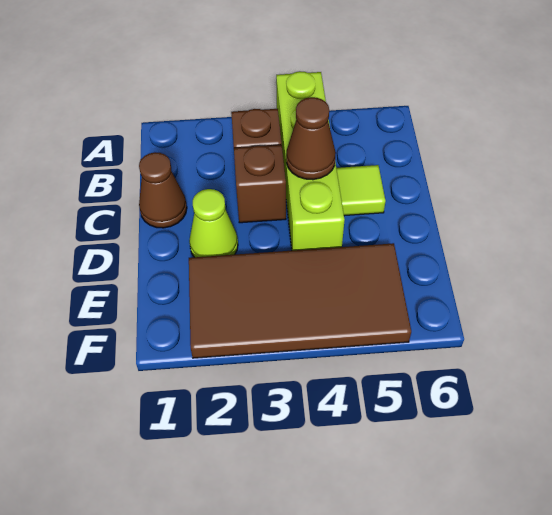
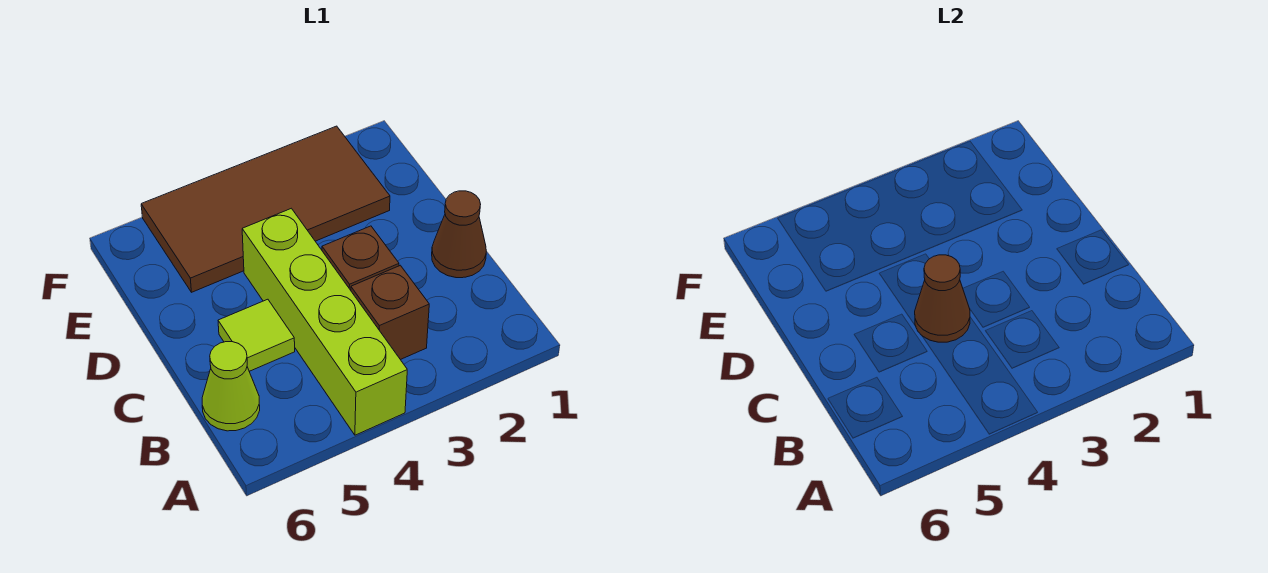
lime 1x1 cone [189,189,238,257] -> lime 1x1 cone moved to [202,342,260,431]

